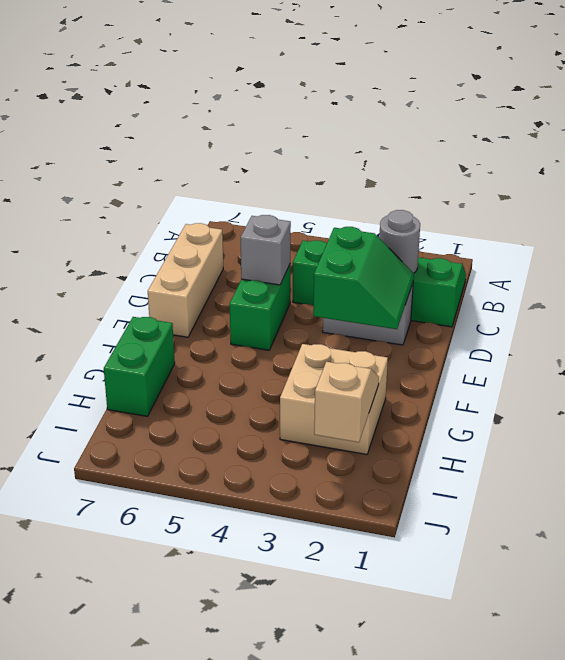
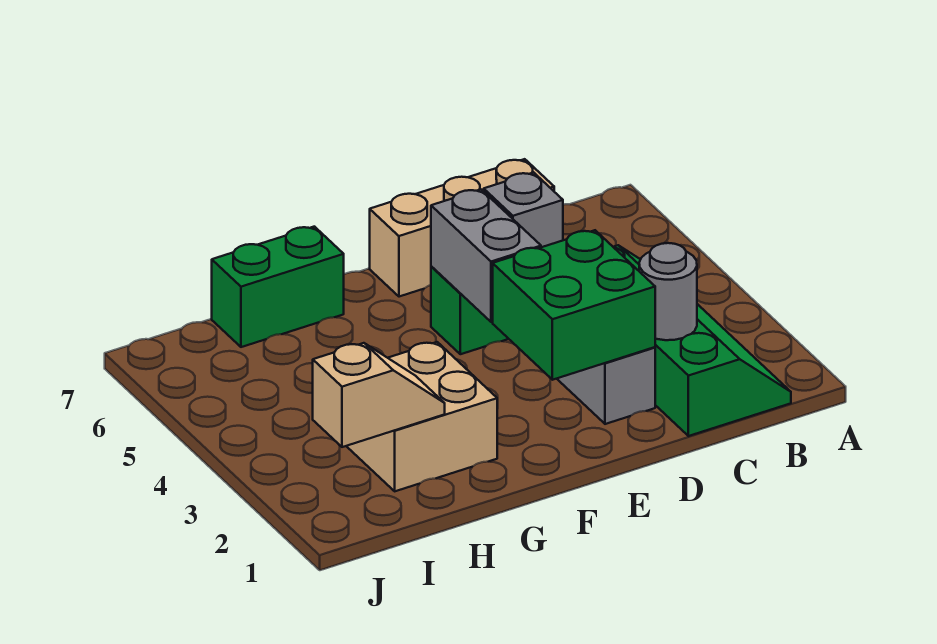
green 2x2 slope [313,227,414,329] -> green 2x2 brick [493,230,655,380]
none -> grey 1x2 brick [431,189,541,322]

